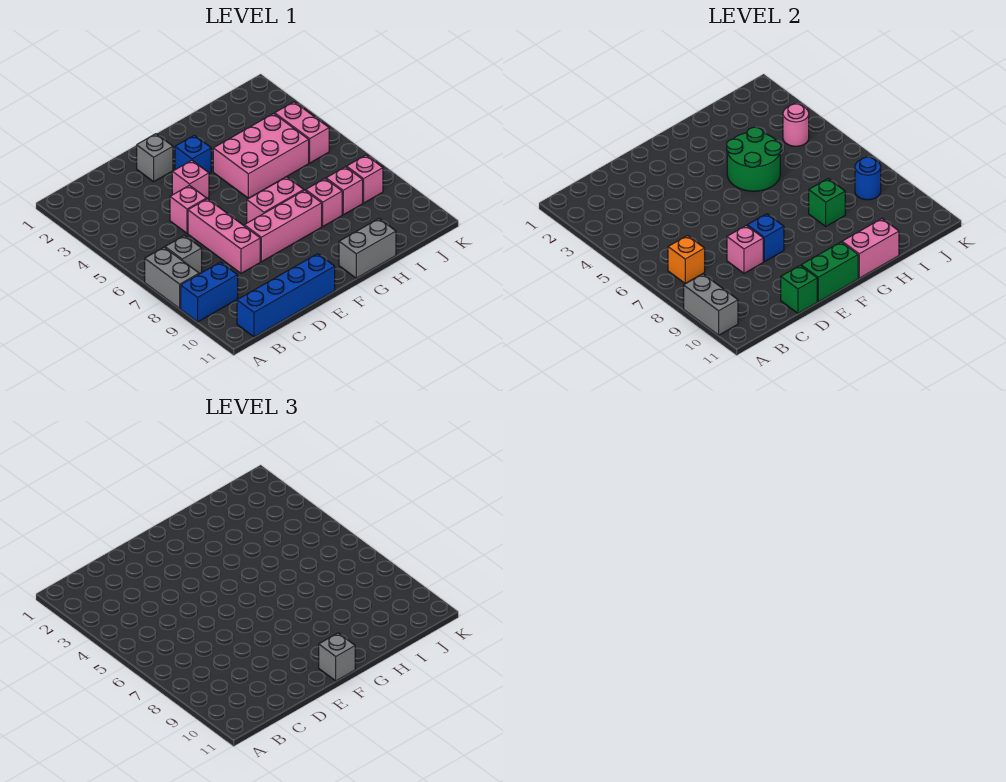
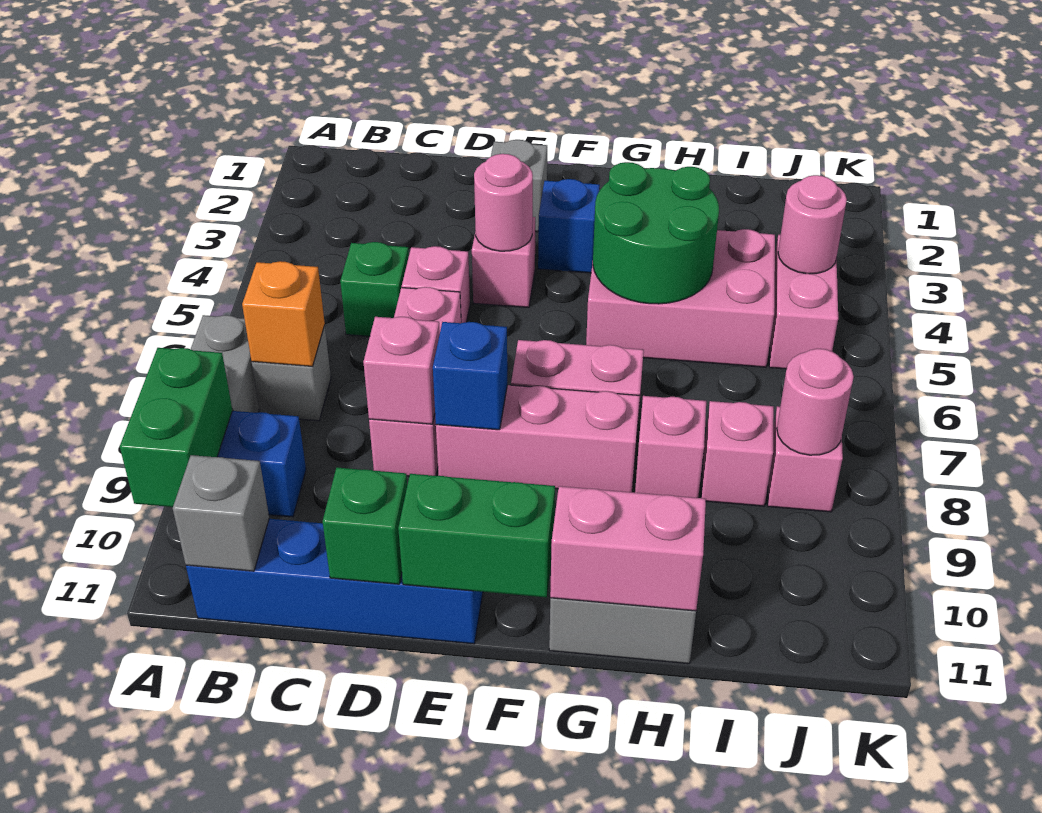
grey 1x2 brick [684,274,738,335] -> green 1x2 brick [120,348,232,507]
none -> pink 1x1 round brick [474,154,533,251]
grey 1x1 brick [319,633,355,681] -> grey 1x1 brick moved to [173,455,269,571]
green 1x1 brick [809,179,845,226] -> green 1x1 brick moved to [340,242,409,336]
blue 1x1 round brick [855,157,881,200] -> pink 1x1 round brick [777,349,854,455]

